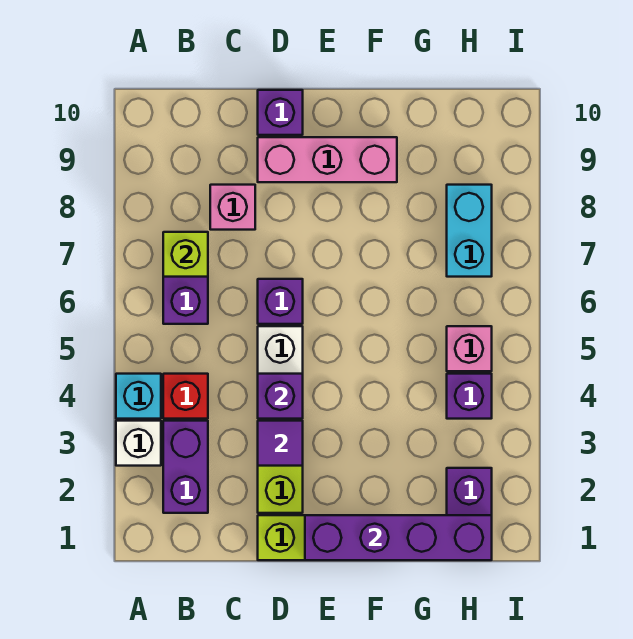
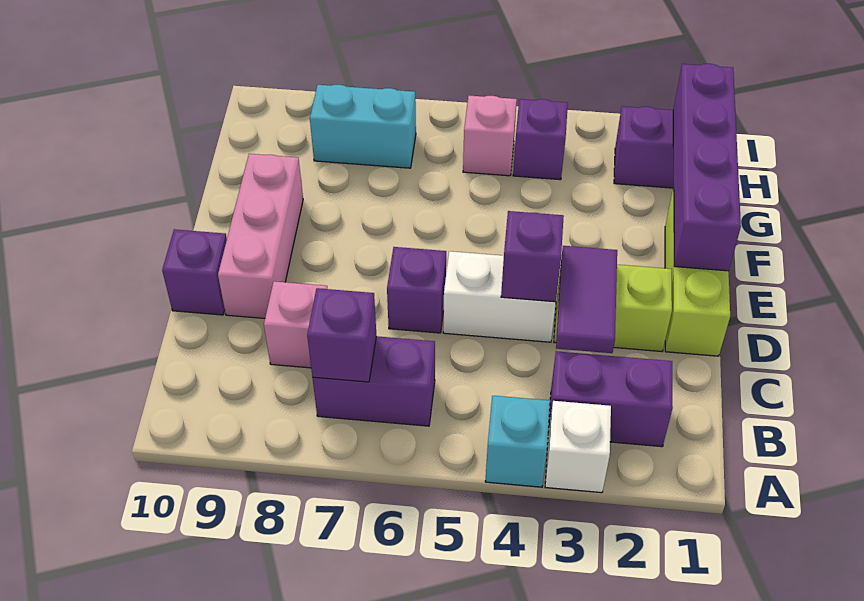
red 1x1 brick [163,374,208,419] -> none
lime 1x1 brick [163,232,208,277] -> purple 1x1 brick [307,288,376,382]
purple 1x1 tile [258,421,303,466] -> purple 1x2 tile [556,246,617,353]

